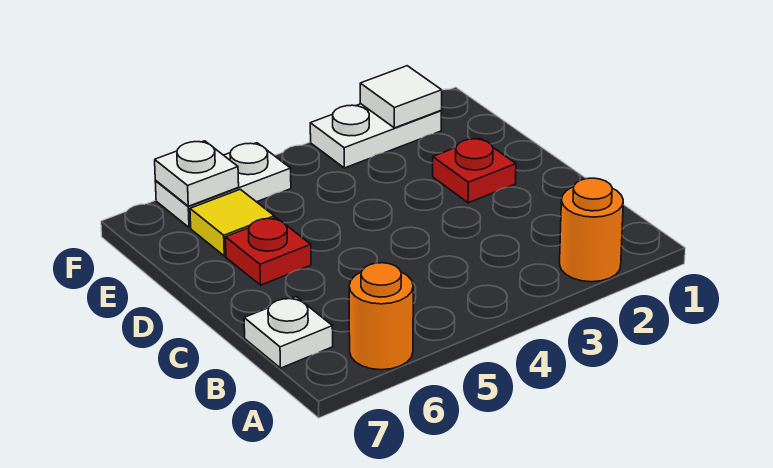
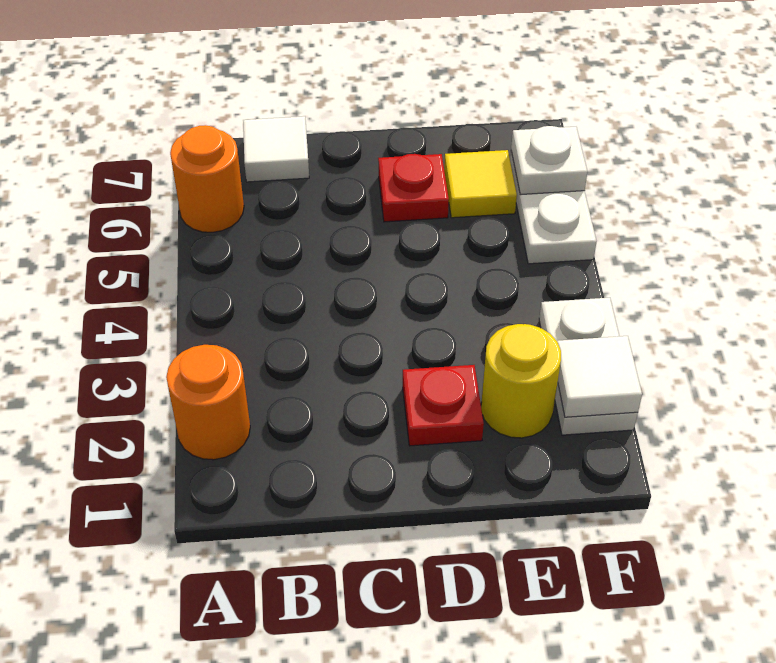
white 1x1 plate [244,297,333,368] -> white 1x1 tile [243,116,309,182]
none -> yellow 1x1 round brick [481,324,561,438]

